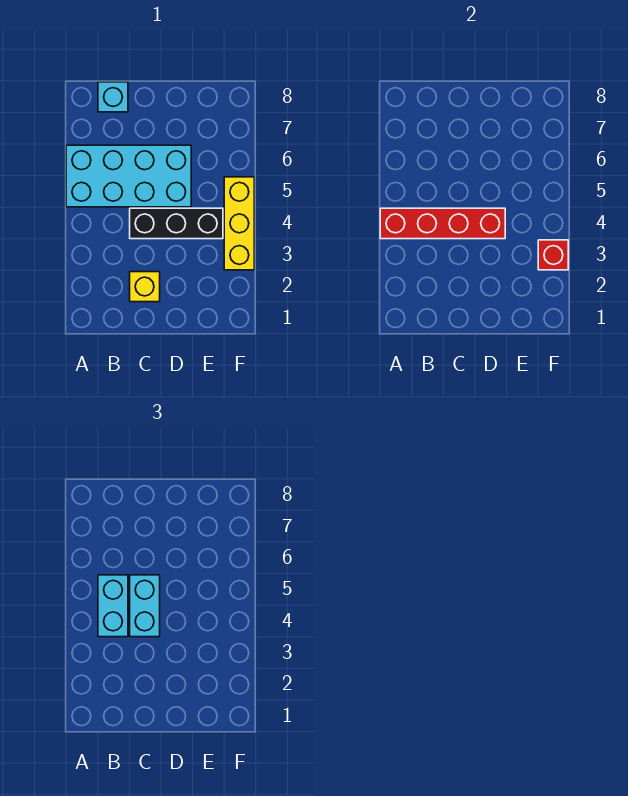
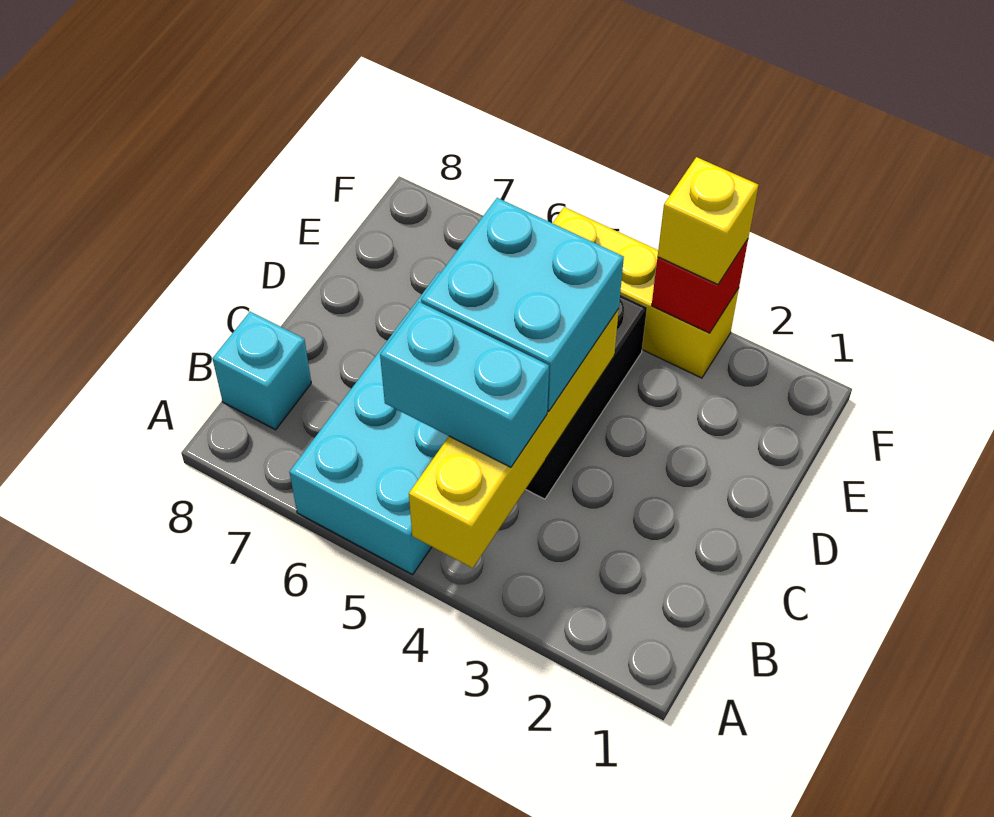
red 1x4 brick [380,208,505,239] -> yellow 1x4 brick [409,309,619,568]
yellow 1x1 brick [130,272,160,302] -> yellow 1x1 brick moved to [658,157,758,284]
cyan 1x2 brick [130,575,160,637] -> cyan 2x2 brick [421,198,624,411]

